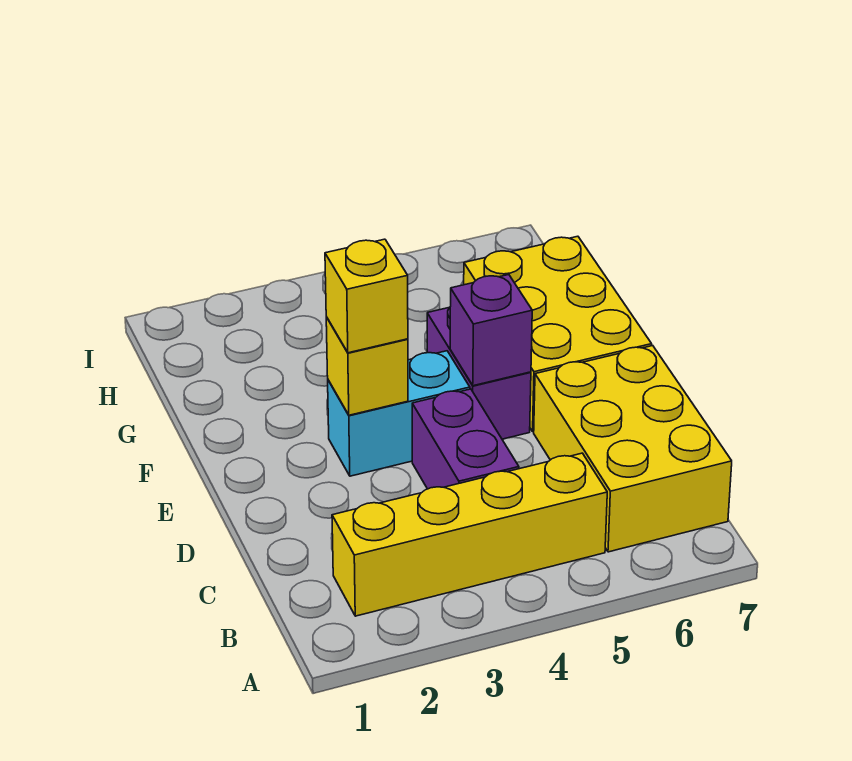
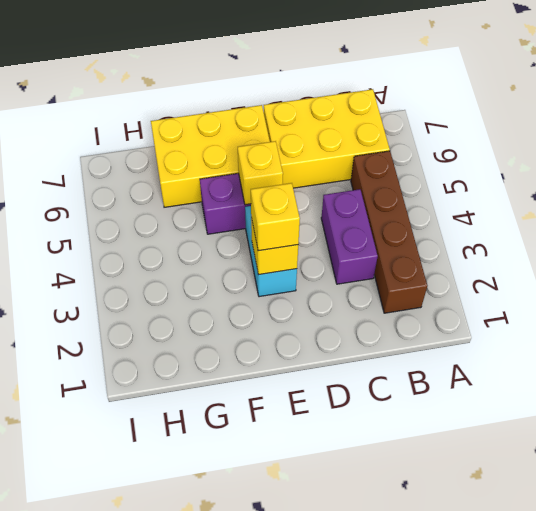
yellow 1x4 brick [332,453,607,616] -> brown 1x4 brick [351,151,427,313]
purple 1x2 brick [412,389,519,489] -> purple 1x2 brick turned to [321,189,378,284]
purple 1x1 brick [450,275,532,386] -> yellow 1x1 brick [238,141,283,205]

